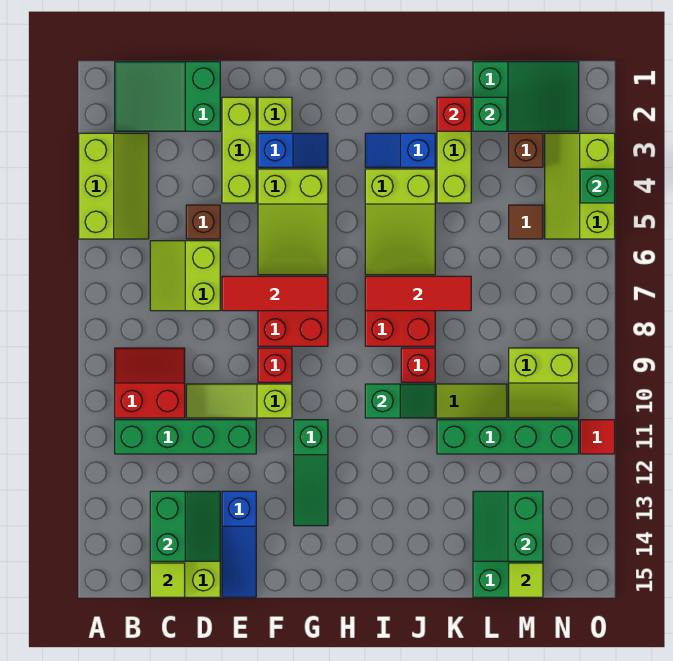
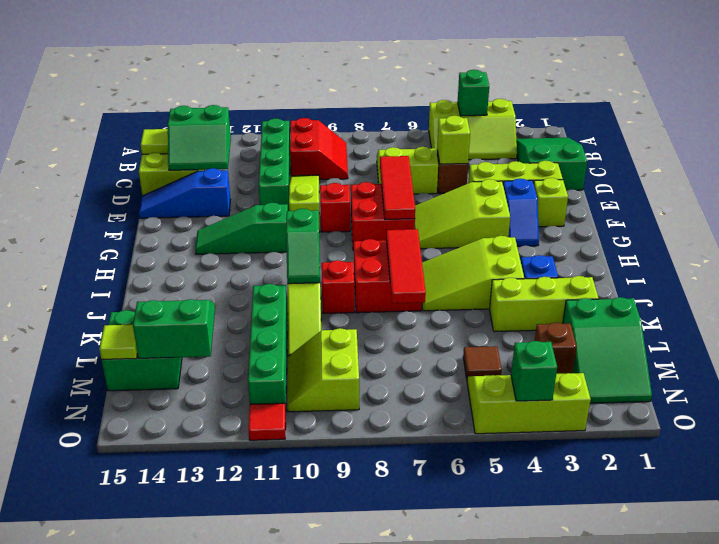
none -> lime 1x1 brick [437,116,470,164]
red 1x1 brick [437,97,471,131] -> none
green 1x1 brick [473,97,507,131] -> green 1x1 brick moved to [458,70,489,116]

